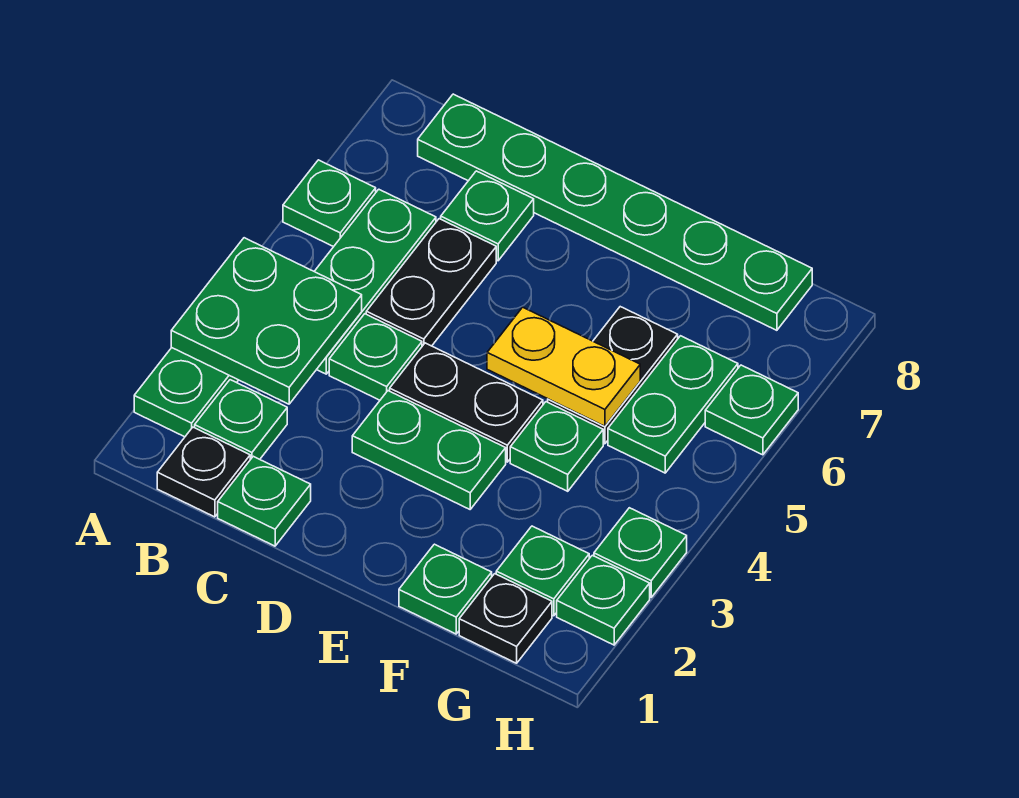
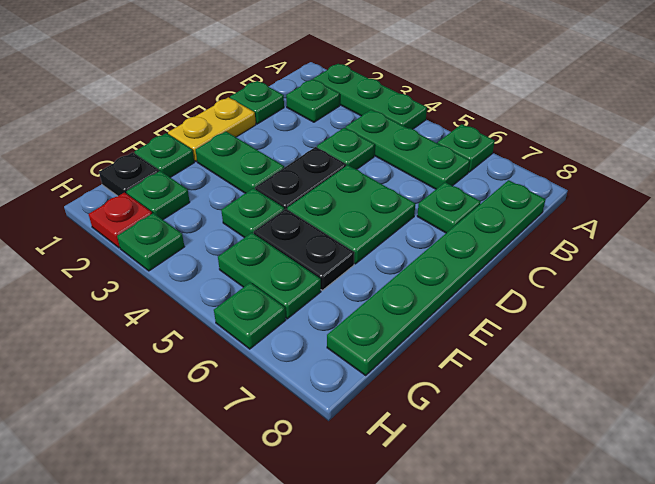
green 2x2 plate [171,238,362,404] -> green 2x2 plate moved to [287,165,415,264]
black 1x1 plate [157,427,250,517] -> none
black 1x2 plate [366,219,496,346] -> none
green 1x2 plate [352,391,506,509] -> green 1x2 plate turned to [196,131,284,193]
yellow 1x2 plate [487,307,640,426] -> yellow 1x2 plate moved to [168,97,256,161]
green 1x1 plate [557,555,650,645] -> red 1x1 plate [89,192,152,248]

